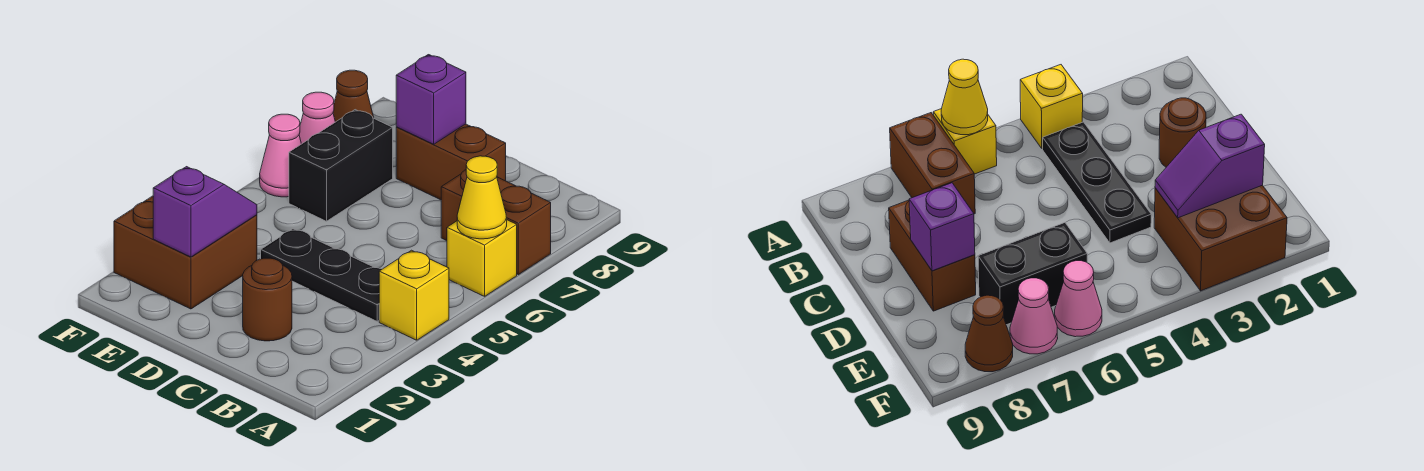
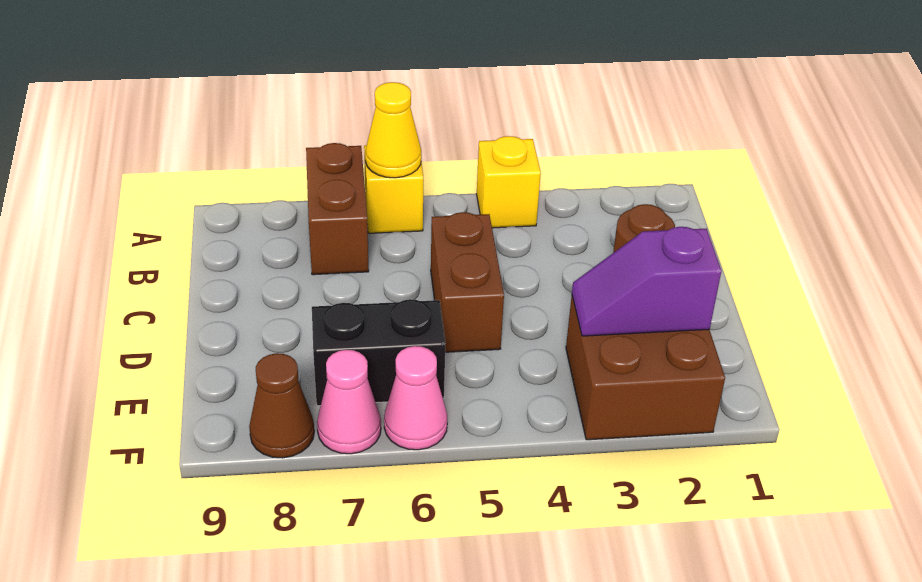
black 1x3 plate [261,229,382,321] -> none
brown 1x2 brick [396,124,506,200] -> brown 1x2 brick moved to [431,212,504,352]
purple 1x1 brick [396,55,466,144] -> none

